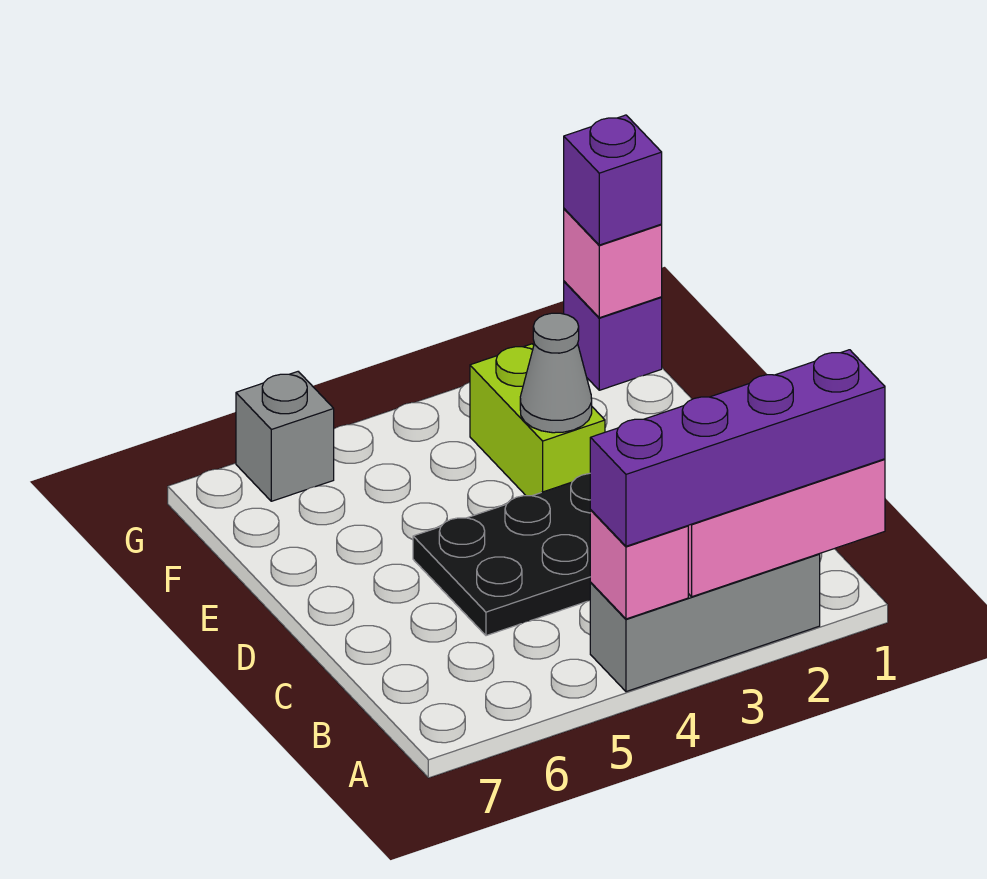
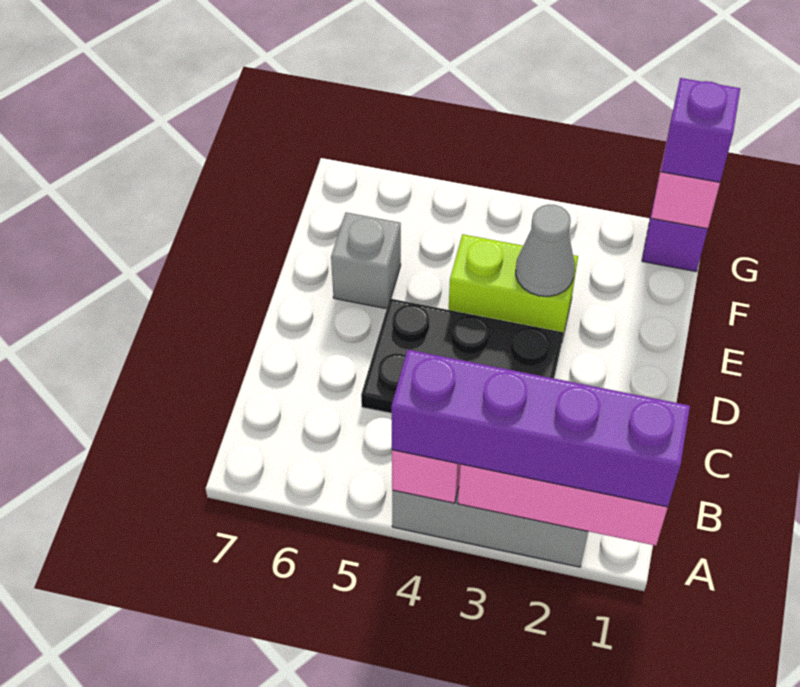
lime 1x2 brick [470,344,605,496] -> lime 1x2 brick turned to [449,234,578,336]
grey 1x1 brick [236,372,334,501] -> grey 1x1 brick moved to [331,212,401,309]

